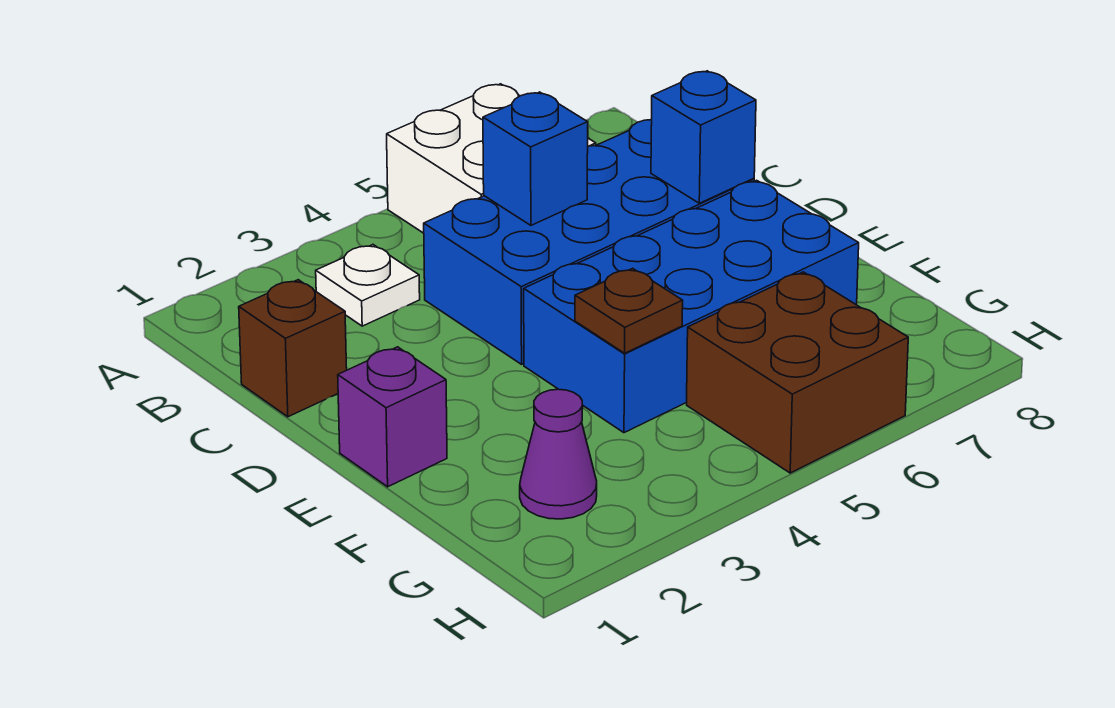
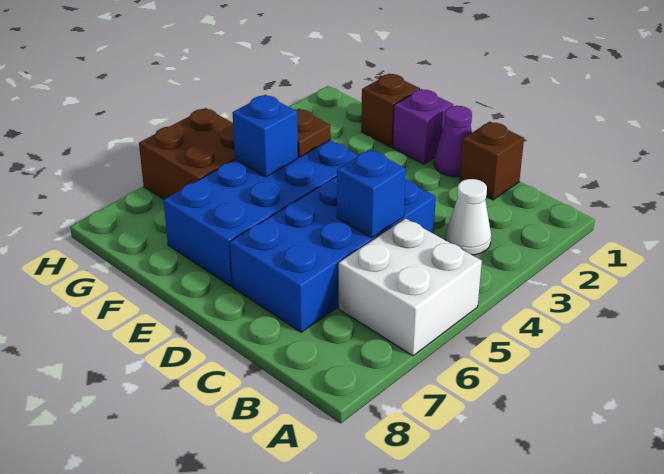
white 1x1 plate [316,245,420,326] -> white 1x1 cone [445,179,491,255]
blue 1x1 brick [651,71,756,203] -> blue 1x1 brick moved to [232,95,298,177]
none -> brown 1x1 brick [361,74,420,147]
purple 1x1 cone [520,389,597,519] -> purple 1x1 cone moved to [434,106,472,177]

